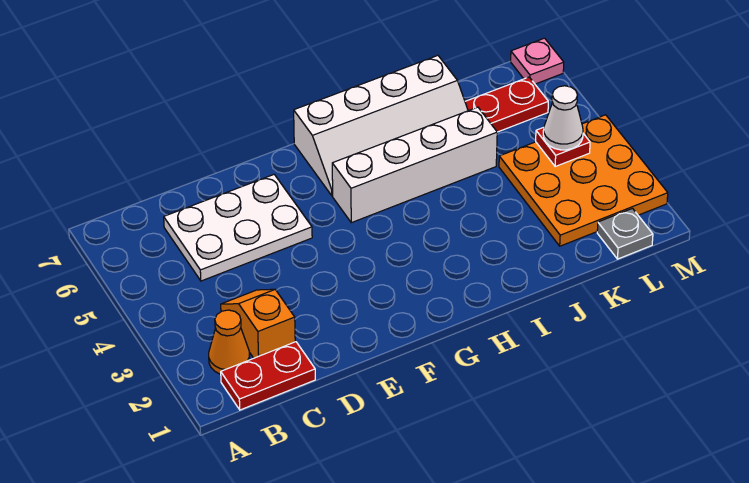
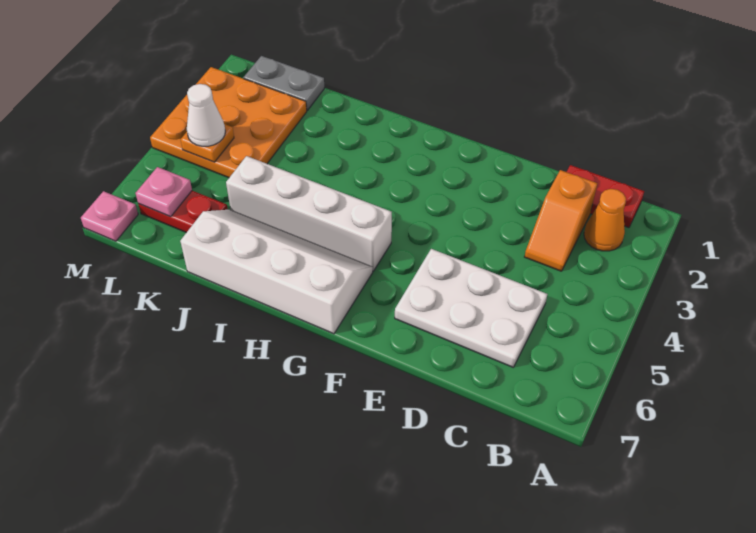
grey 1x1 plate [597,209,653,259] -> grey 1x2 plate [243,56,324,111]
red 1x1 plate [536,128,590,167] -> orange 1x1 plate [181,124,234,162]
none -> pink 1x1 plate [136,167,192,217]

